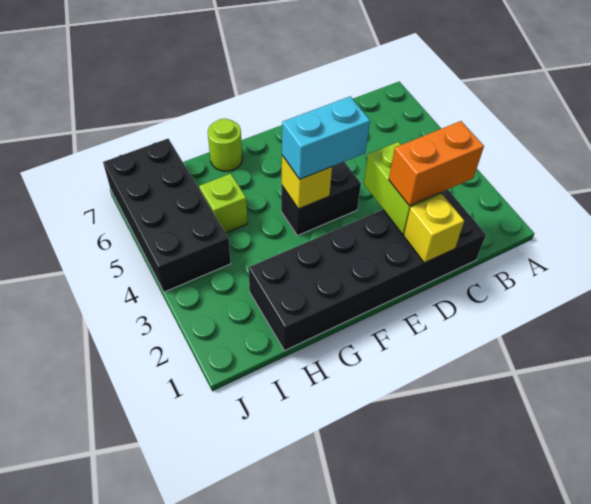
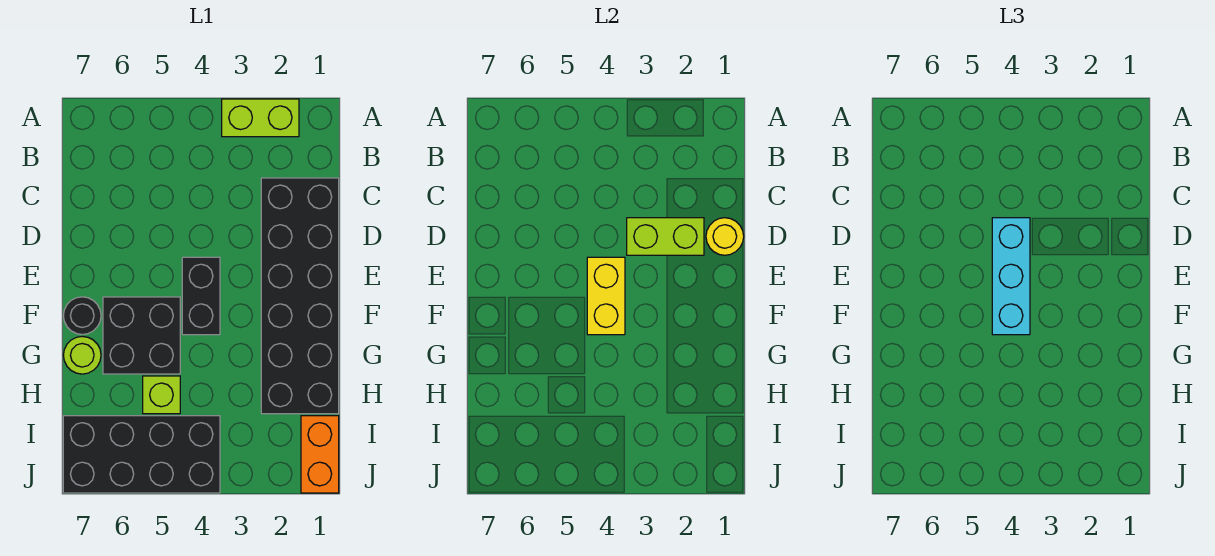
none -> lime 1x2 brick [222,99,299,137]
orange 1x2 brick [389,121,484,206] -> orange 1x2 brick moved to [301,416,339,493]
yellow 1x1 brick [404,194,464,263] -> yellow 1x1 round brick [706,218,744,255]
cyan 1x2 brick [282,96,370,179] -> cyan 1x3 brick [992,218,1030,335]
yellow 1x1 brick [282,155,332,209] -> yellow 1x2 brick [587,257,625,335]
none -> black 2x2 brick [103,297,180,374]
none -> black 1x1 round brick [63,297,101,335]

